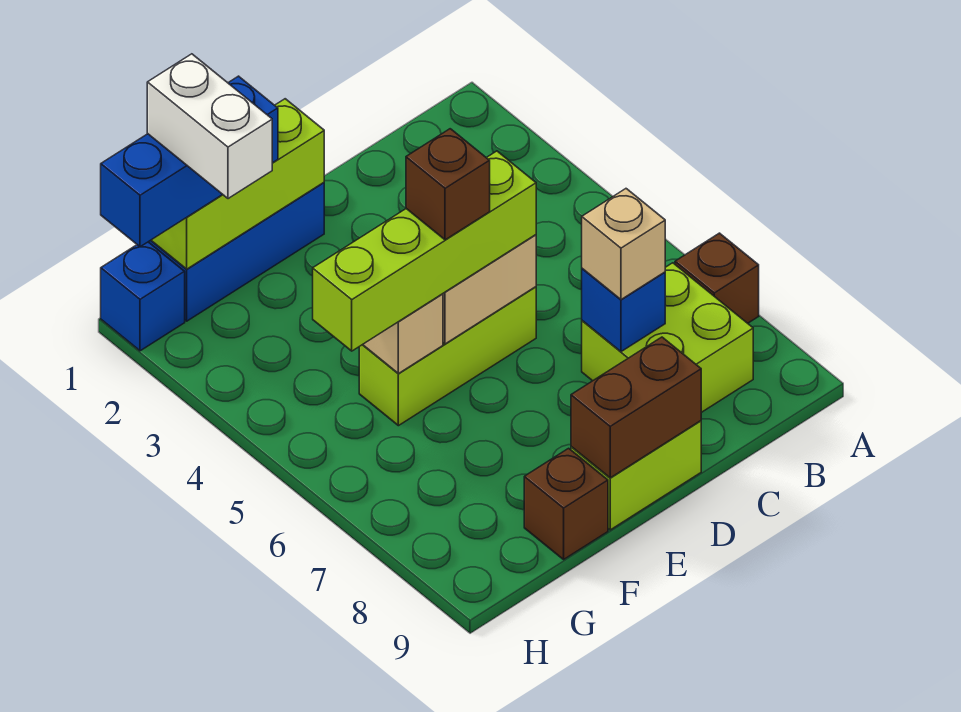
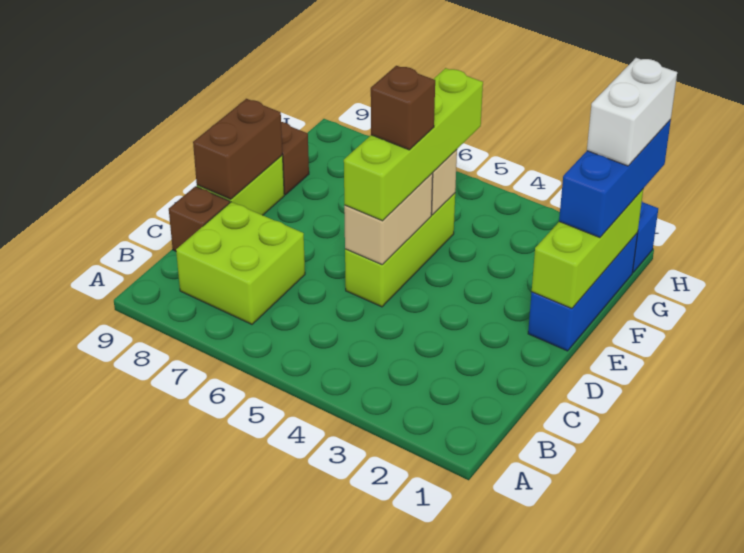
brown 1x1 brick [675,233,759,323] -> brown 1x1 brick moved to [169,186,230,251]
blue 1x1 brick [582,269,665,352] -> none
tan 1x1 brick [582,189,665,300] -> none
white 1x2 brick [147,54,272,199] -> white 1x2 brick turned to [587,58,677,166]

